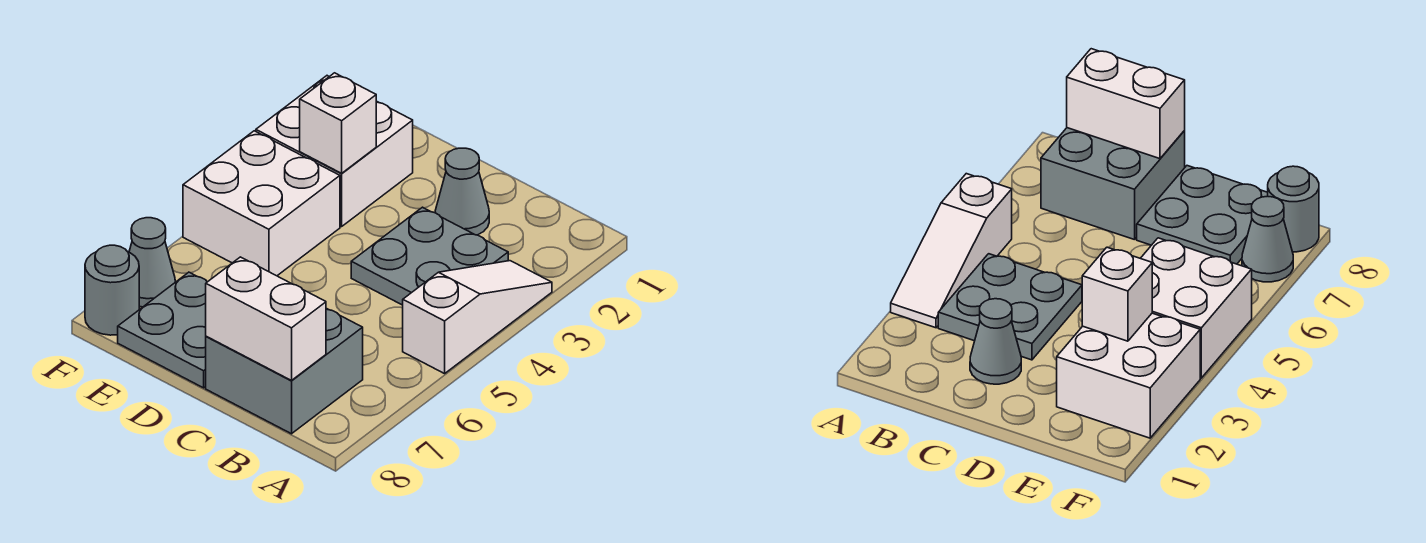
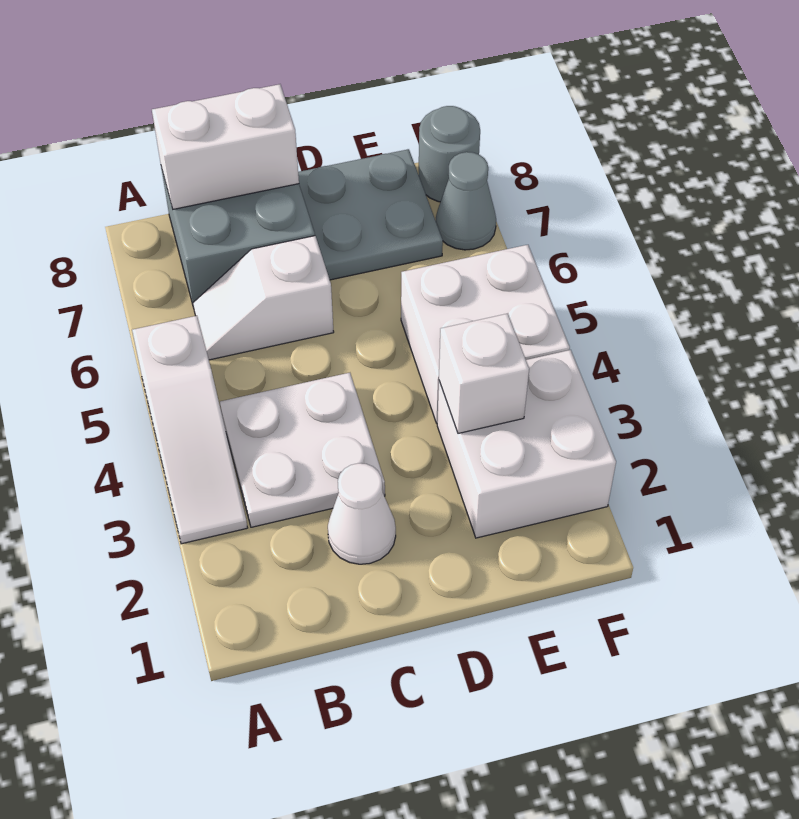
grey 2x2 plate [351,207,508,305] -> white 2x2 plate [220,373,385,527]
none -> white 1x2 slope [193,236,334,360]
grey 1x1 cone [435,148,489,235] -> white 1x1 cone [328,463,396,564]

